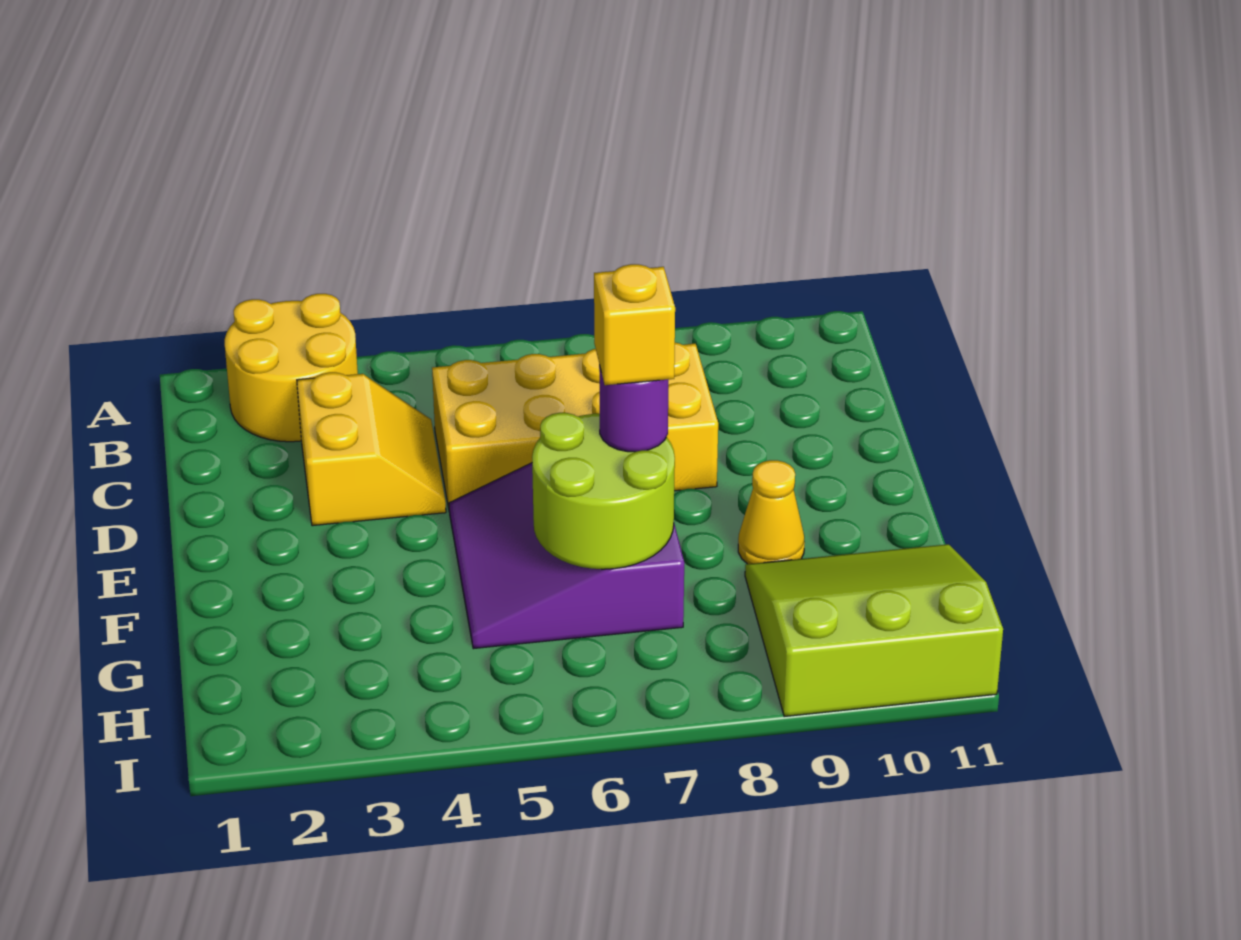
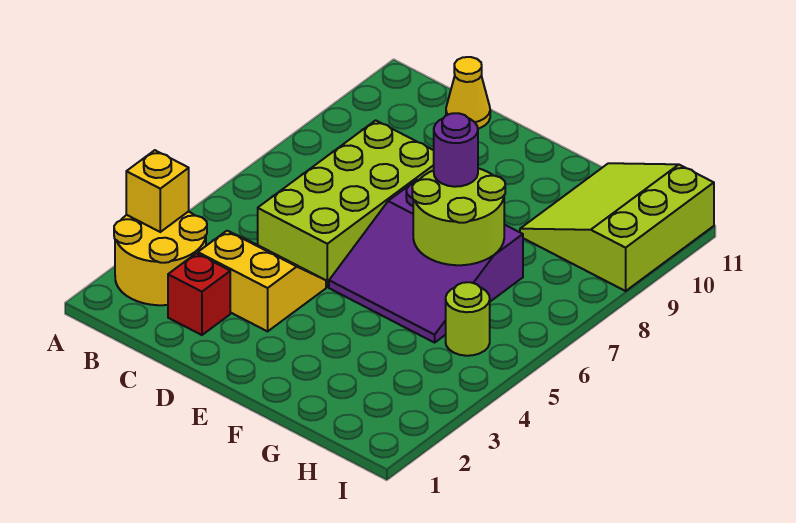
none -> red 1x1 brick [168,253,230,335]
yellow 2x4 brick [432,342,718,508] -> lime 2x4 brick [258,120,434,287]
yellow 1x1 brick [594,264,675,385] -> yellow 1x1 brick moved to [126,150,189,232]
yellow 1x1 cone [738,460,805,564] -> yellow 1x1 cone moved to [446,57,490,129]
none -> lime 1x1 round brick [446,282,490,356]

